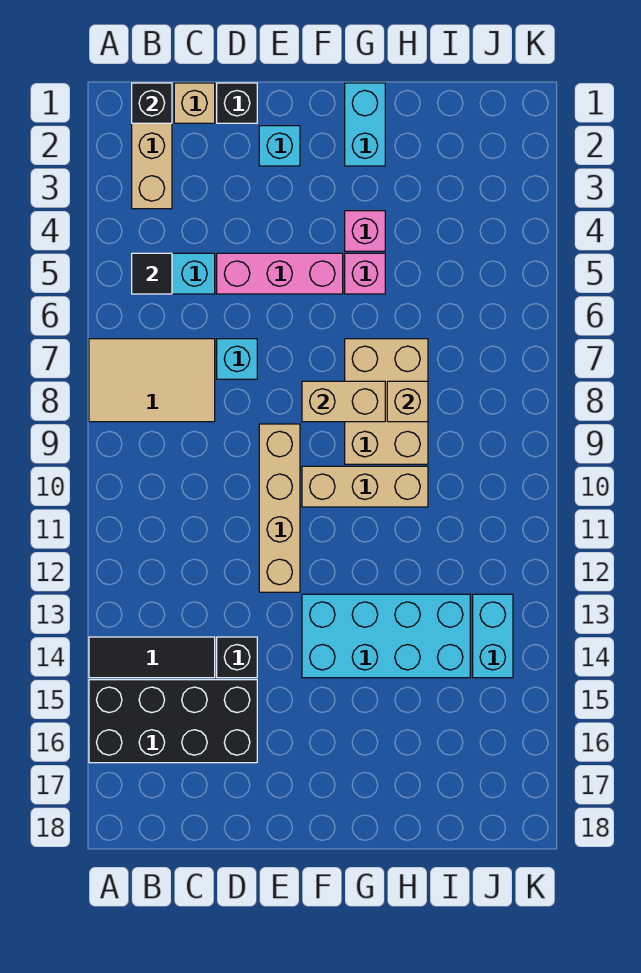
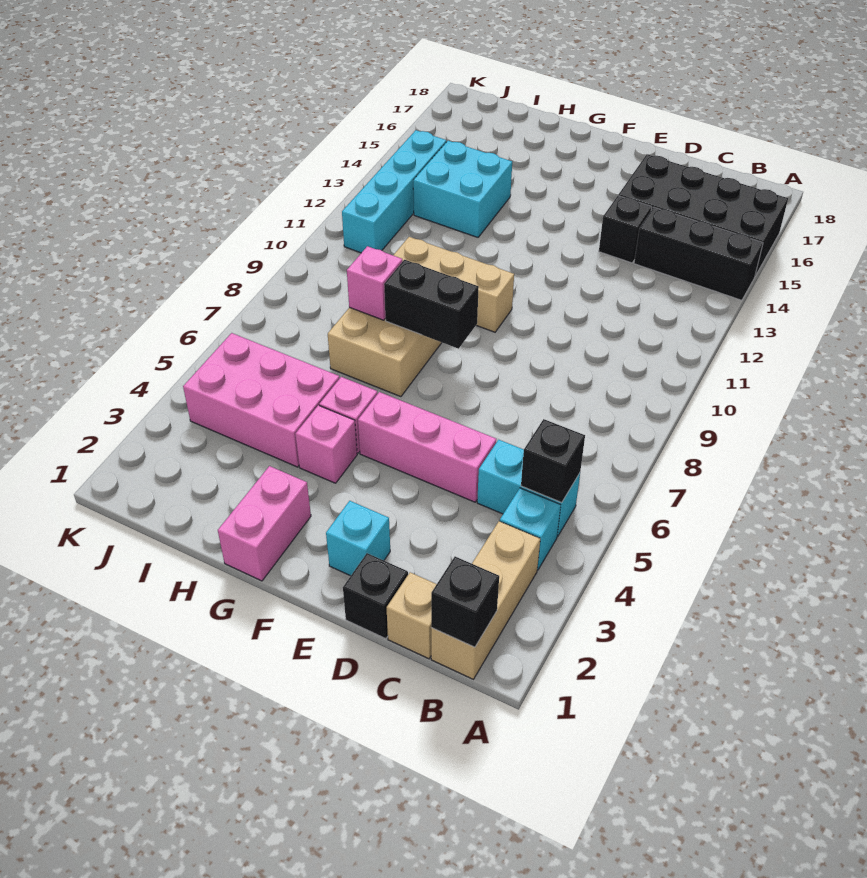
tan 2x3 tile [89,339,215,422] -> none
black 1x3 tile [89,637,215,678] -> black 1x3 brick [634,207,763,300]
black 1x1 tile [132,253,172,294] -> black 1x1 brick [521,419,585,503]
cyan 1x1 brick [217,339,257,379] -> cyan 1x1 brick moved to [500,488,561,570]
tan 1x4 brick [259,424,300,592] -> none
tan 1x2 brick [302,381,385,422] -> black 1x2 brick [384,260,479,349]
cyan 2x4 brick [302,594,470,678] -> cyan 2x2 brick [413,141,512,237]
cyan 1x2 brick [345,83,385,166] -> pink 1x2 brick [218,466,311,581]
none -> pink 2x3 brick [183,333,340,467]
tan 1x1 brick [387,381,428,422] -> pink 1x1 brick [347,246,403,320]
cyan 1x2 brick [473,594,513,678] -> cyan 1x4 brick [342,130,446,253]

